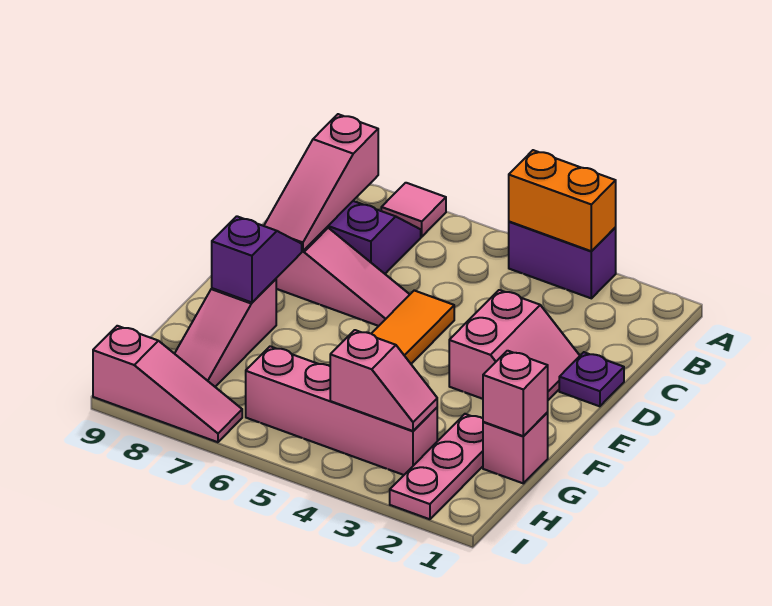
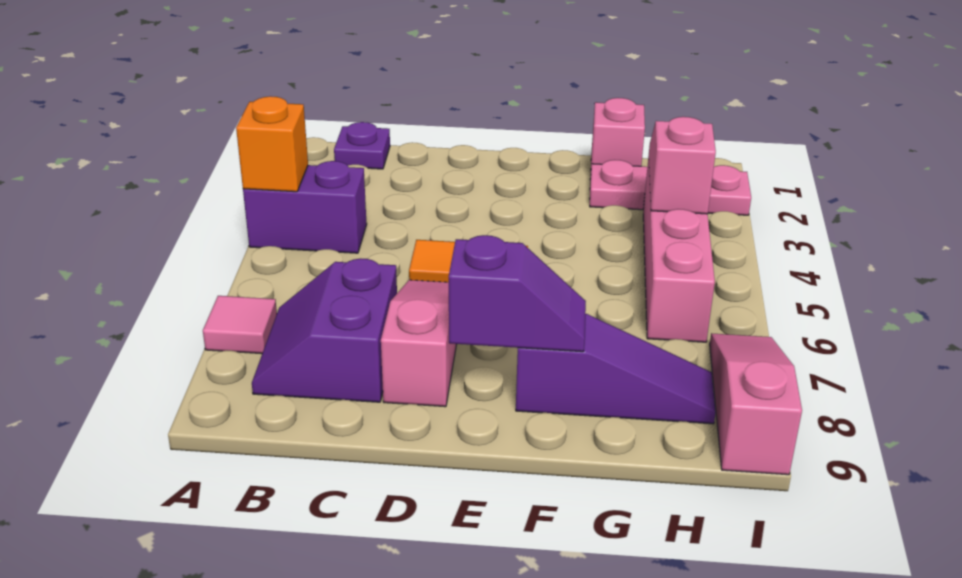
purple 1x2 brick [509,222,616,298] -> purple 1x2 brick turned to [243,161,367,253]
orange 1x2 brick [509,150,616,251] -> orange 1x1 brick [236,96,308,192]
pink 1x3 slope [264,114,378,251] -> none
purple 1x1 plate [559,352,624,406] -> purple 1x1 plate moved to [334,122,390,169]
pink 2x2 slope [449,290,580,400] -> none
purple 1x2 slope [212,216,302,302] -> purple 1x2 slope turned to [449,235,586,352]
pink 1x3 slope [175,279,276,387] -> purple 1x3 slope [516,314,716,424]
pink 1x1 brick [483,351,548,436] -> none

